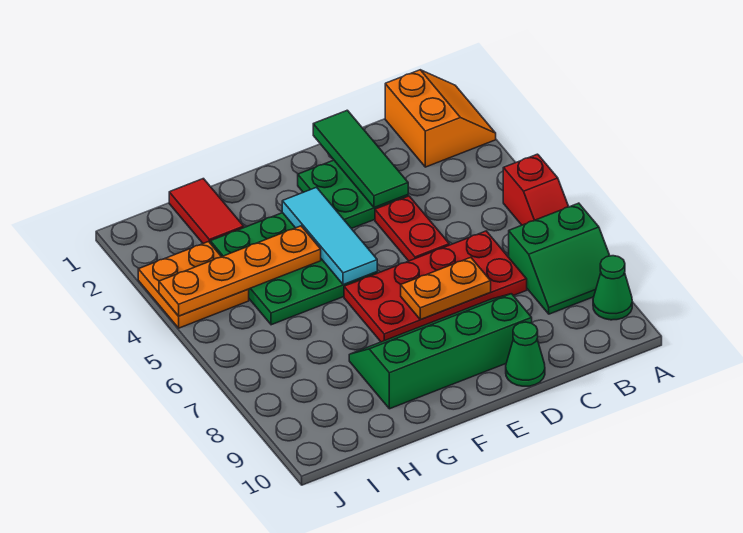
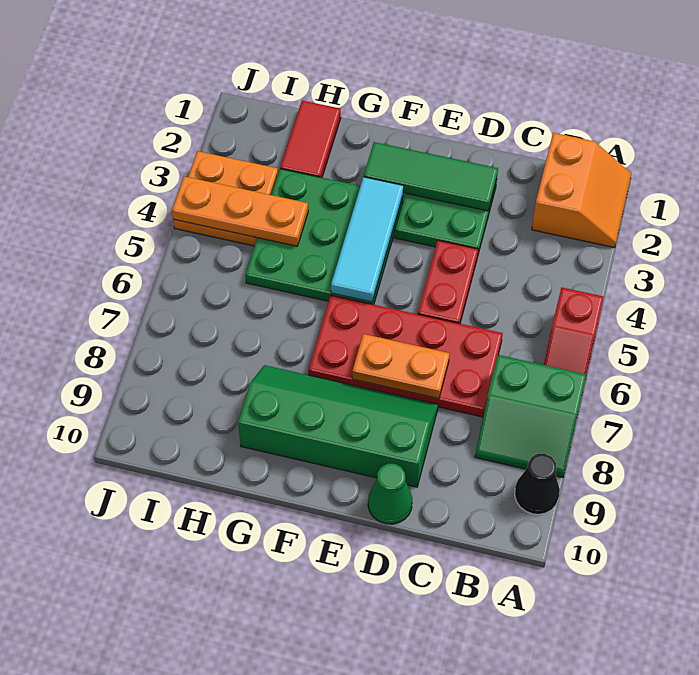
green 1x1 cone [593,256,632,320] -> black 1x1 cone [515,454,560,514]
green 1x3 tile [313,110,408,207] -> green 1x3 tile turned to [364,142,498,211]
orange 1x4 plate [159,226,321,316] -> orange 1x3 plate [172,176,308,246]

